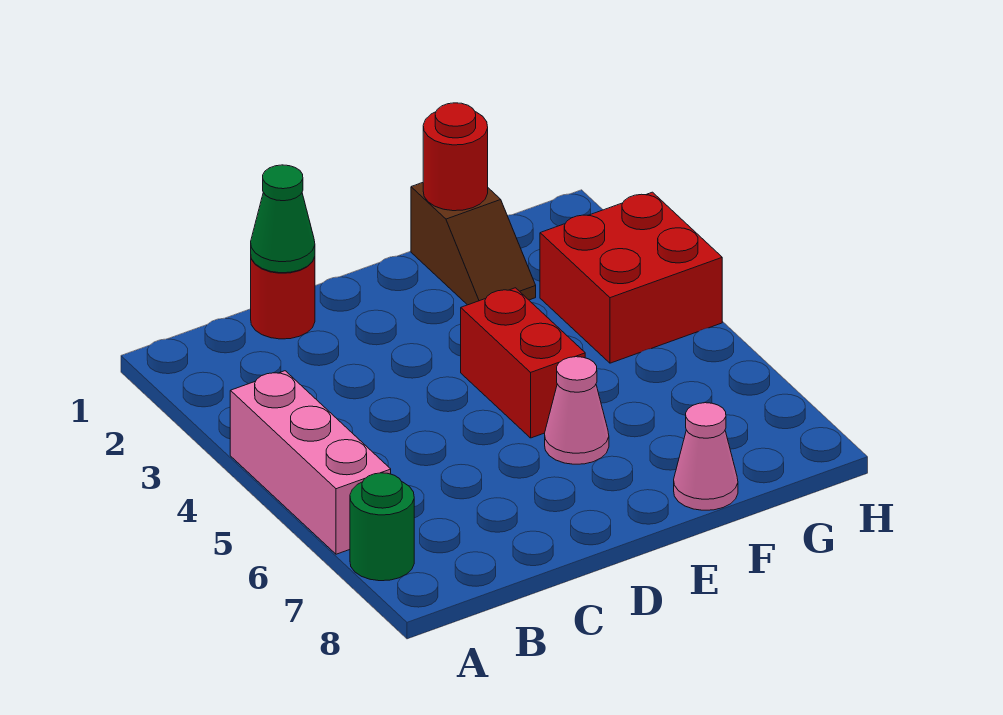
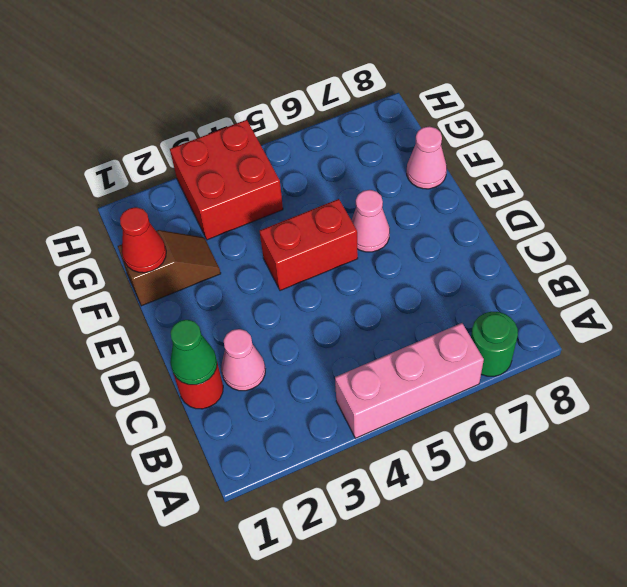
none -> pink 1x1 cone [221,329,265,391]
red 1x1 round brick [423,103,488,211] -> red 1x1 cone [120,207,166,273]

